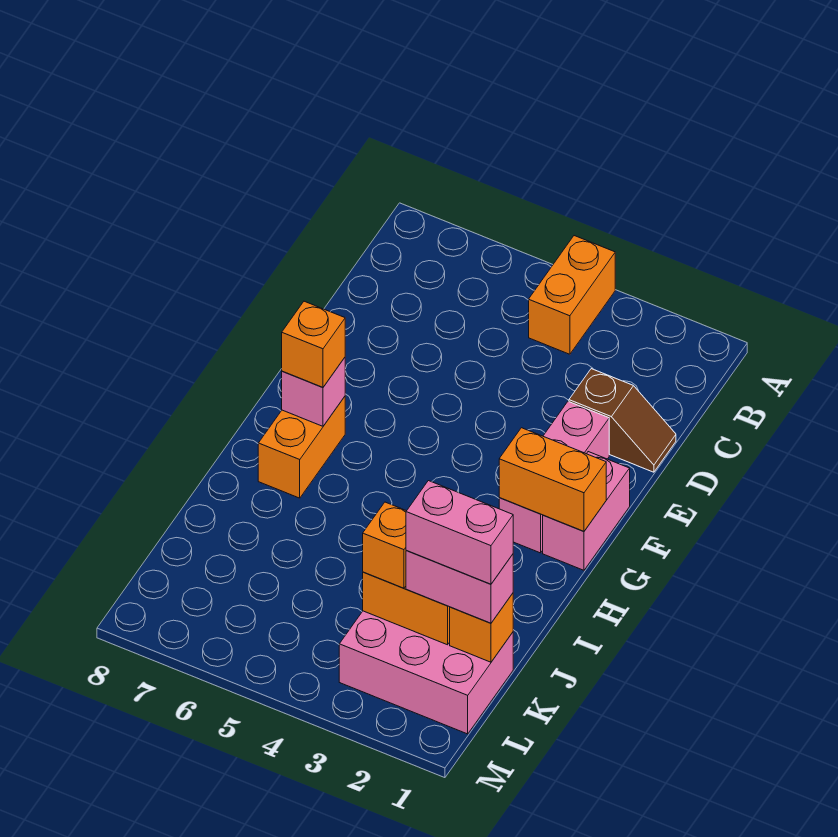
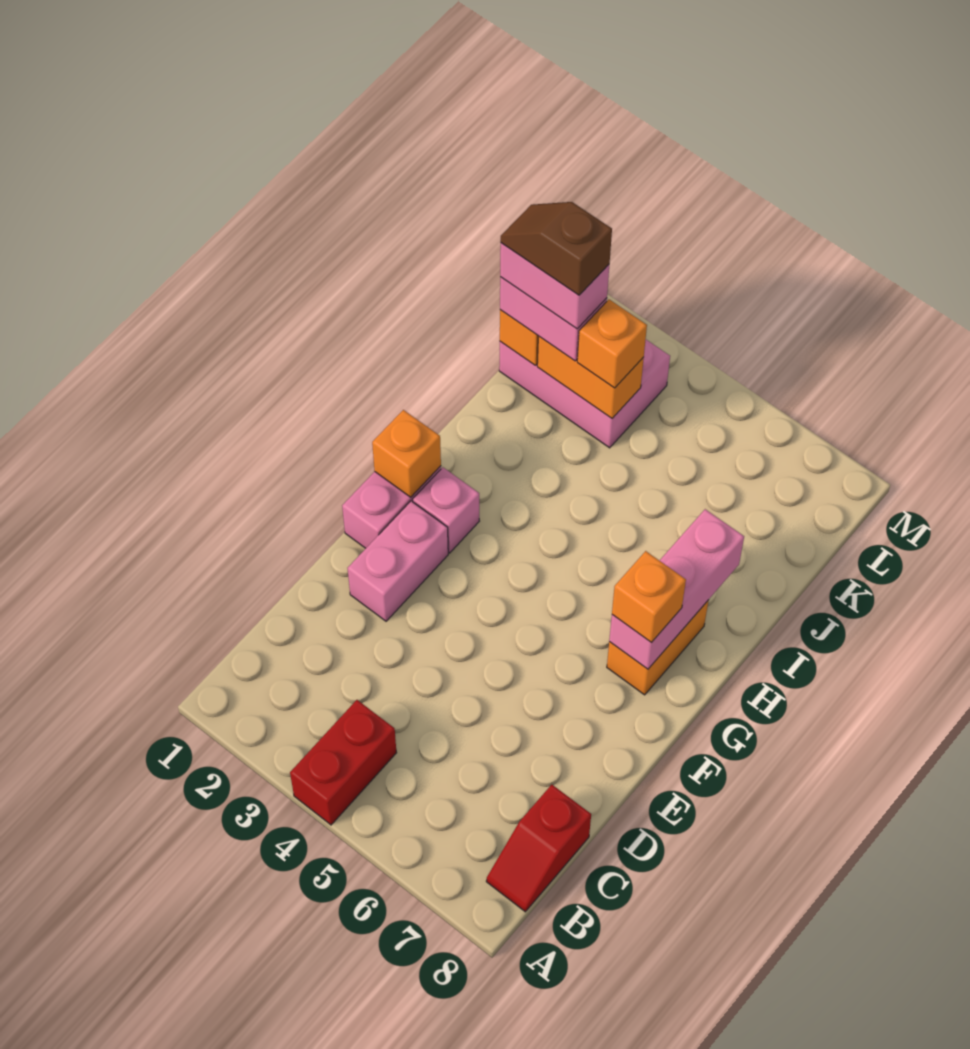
orange 1x2 brick [529,236,615,354] -> red 1x2 brick [290,700,397,825]
none -> red 1x2 slope [486,785,591,912]
brown 1x2 slope [569,369,676,472] -> brown 1x2 slope moved to [501,202,612,295]
orange 1x2 brick [499,428,606,531] -> orange 1x1 brick [372,410,441,497]
pink 1x1 brick [282,358,345,426] -> pink 1x3 brick [609,509,744,669]

